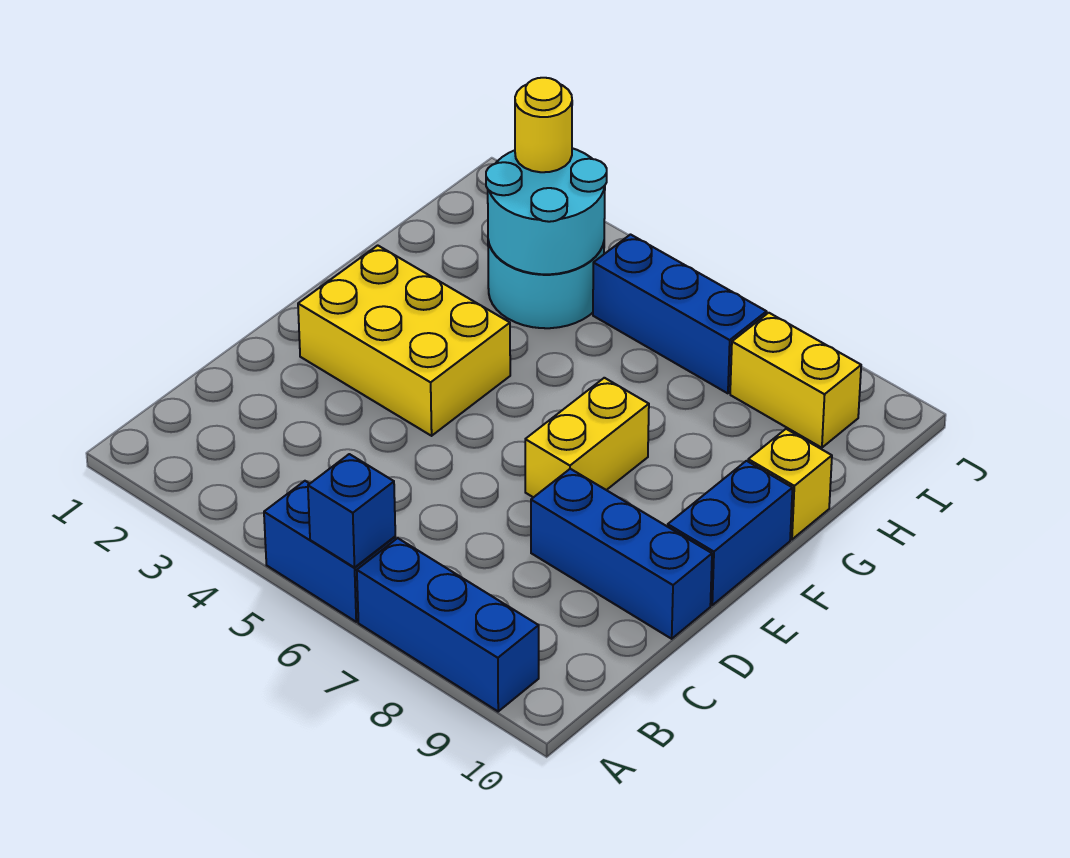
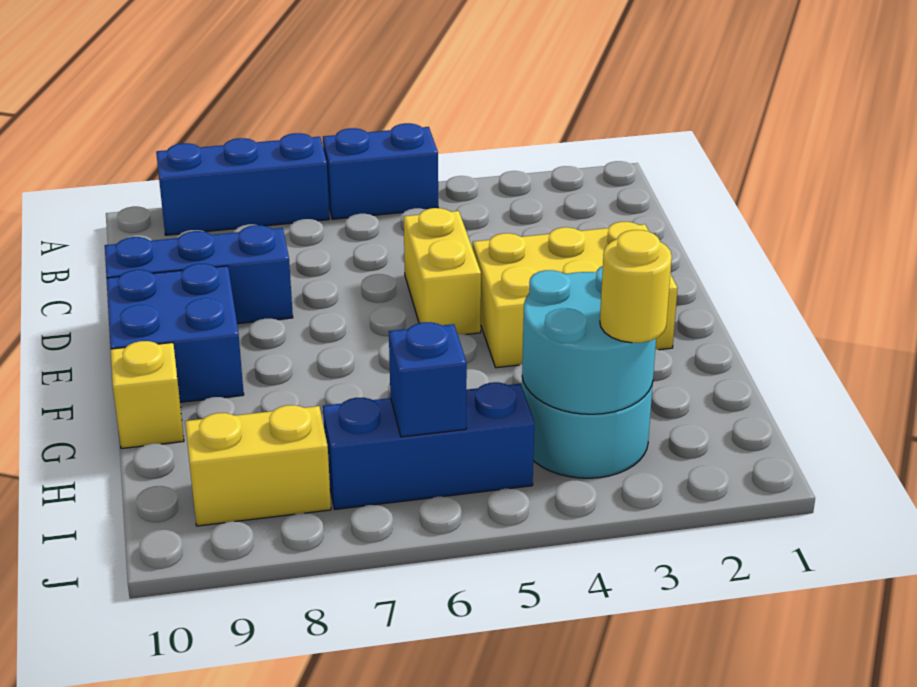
blue 1x1 brick [308,454,395,568] -> blue 1x1 brick moved to [389,322,467,437]
yellow 1x2 brick [525,378,649,498] -> yellow 1x2 brick moved to [404,208,481,335]
blue 1x2 brick [668,461,792,605] -> blue 2x2 brick [106,264,244,402]

